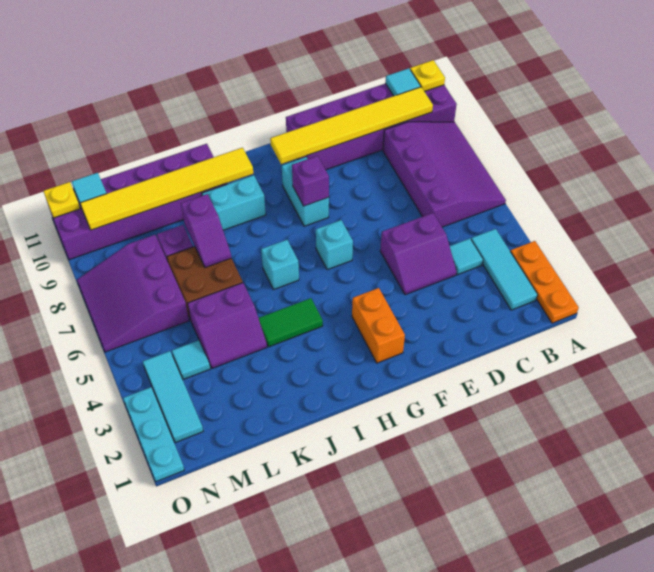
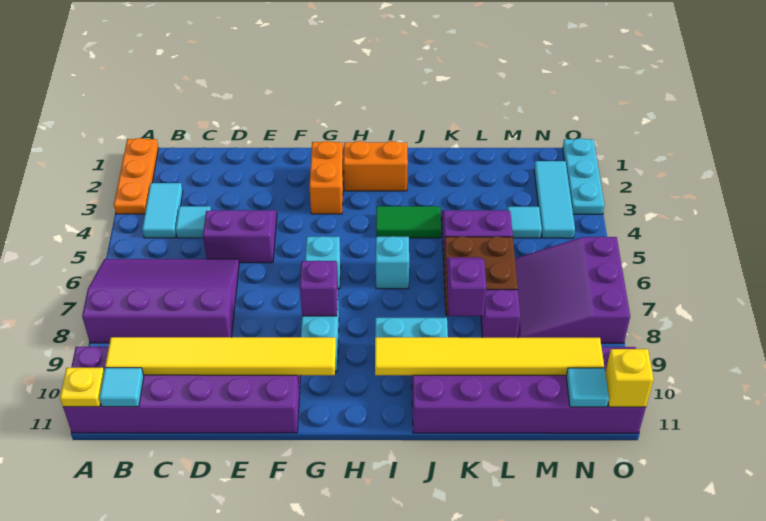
purple 3x4 slope [383,122,506,227] -> purple 3x4 slope turned to [82,259,239,343]
cyan 1x3 tile [471,229,538,310] -> cyan 1x2 tile [142,183,183,238]
none -> orange 1x2 brick [344,141,408,191]
purple 3x3 slope [77,235,189,352] -> purple 3x3 slope turned to [515,236,630,343]
yellow 1x1 plate [43,182,80,218] -> yellow 1x1 brick [605,349,654,407]

